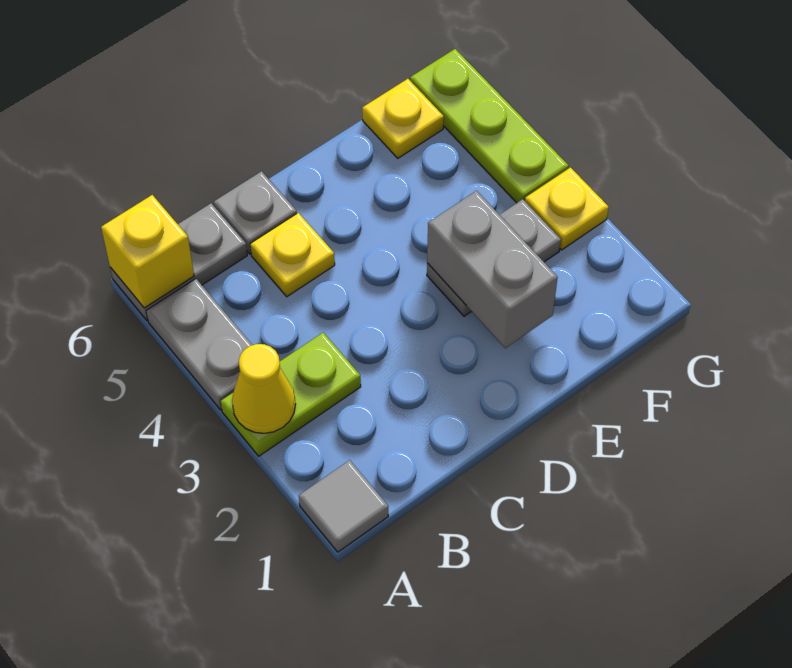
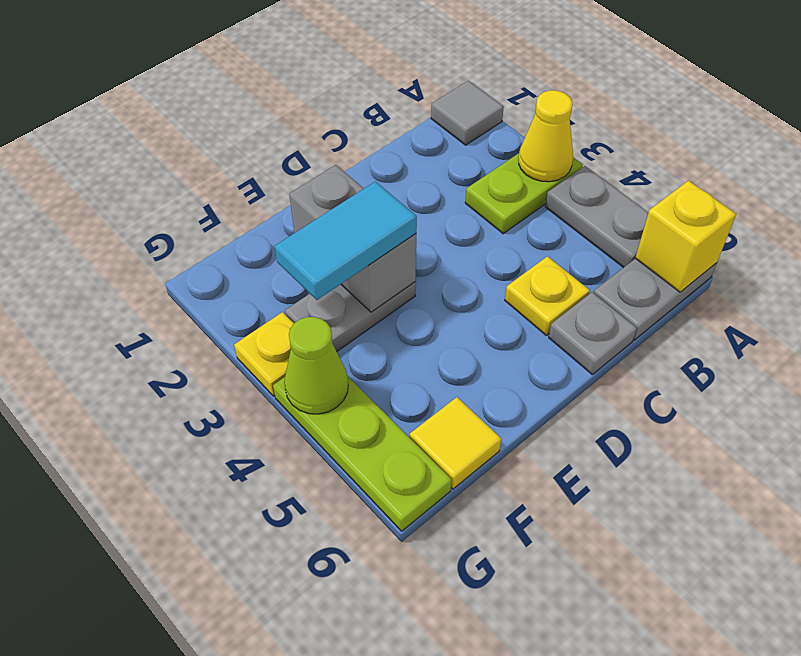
none -> cyan 1x2 tile [275,182,417,300]
yellow 1x1 plate [362,79,444,158] -> yellow 1x1 tile [410,397,501,489]
none -> lime 1x1 cone [284,317,348,414]

